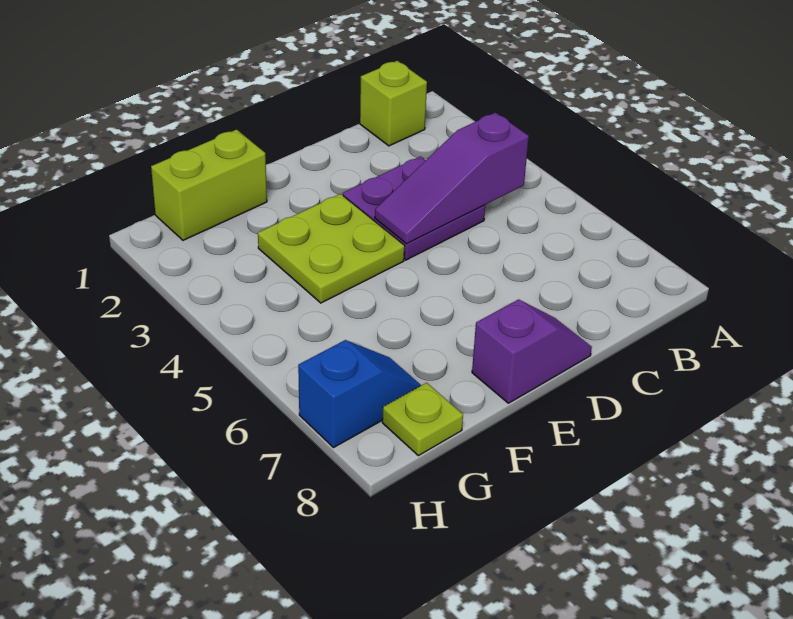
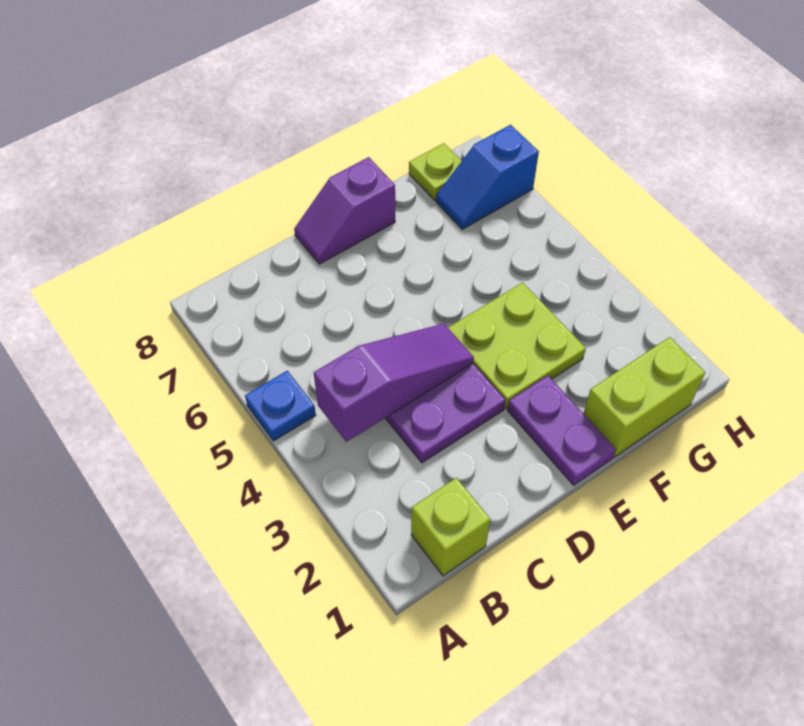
none -> blue 1x1 plate [245,371,316,441]
none -> purple 1x2 plate [507,376,616,485]

